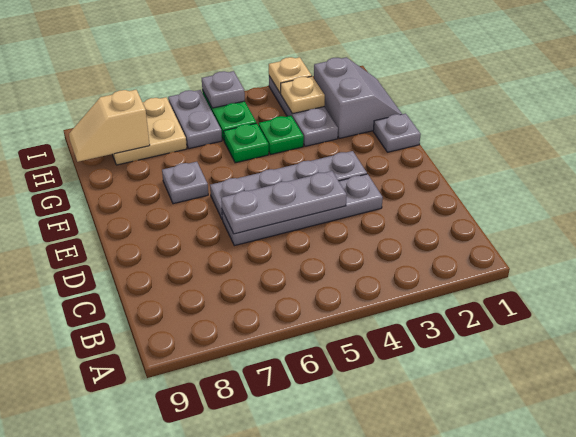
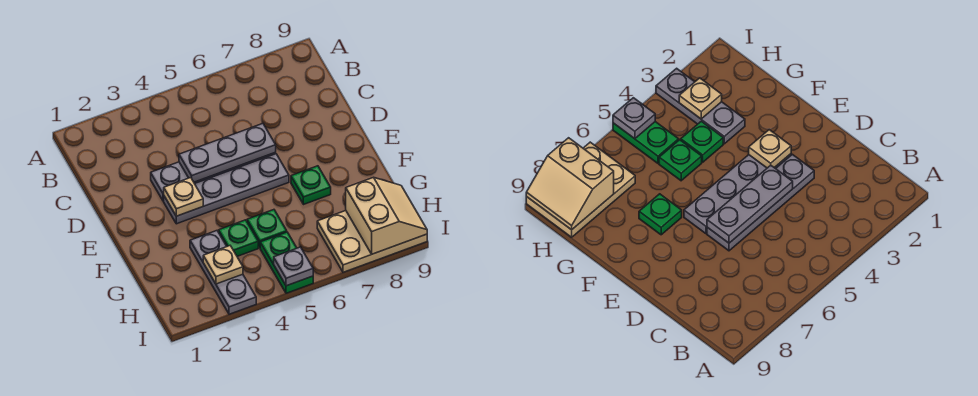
grey 1x1 plate [373,113,421,152] -> none
grey 1x1 plate [162,162,208,204] -> green 1x1 plate [291,166,331,204]
grey 2x2 slope [314,57,402,138] -> none
grey 1x2 plate [168,90,222,149] -> none
tan 2x2 plate [112,97,187,165] -> tan 2x3 plate [317,211,427,272]
tan 1x2 slope [69,90,150,162] -> tan 2x2 slope [346,177,427,254]
tan 1x1 plate [269,57,312,93] -> tan 1x1 plate moved to [164,178,203,216]

